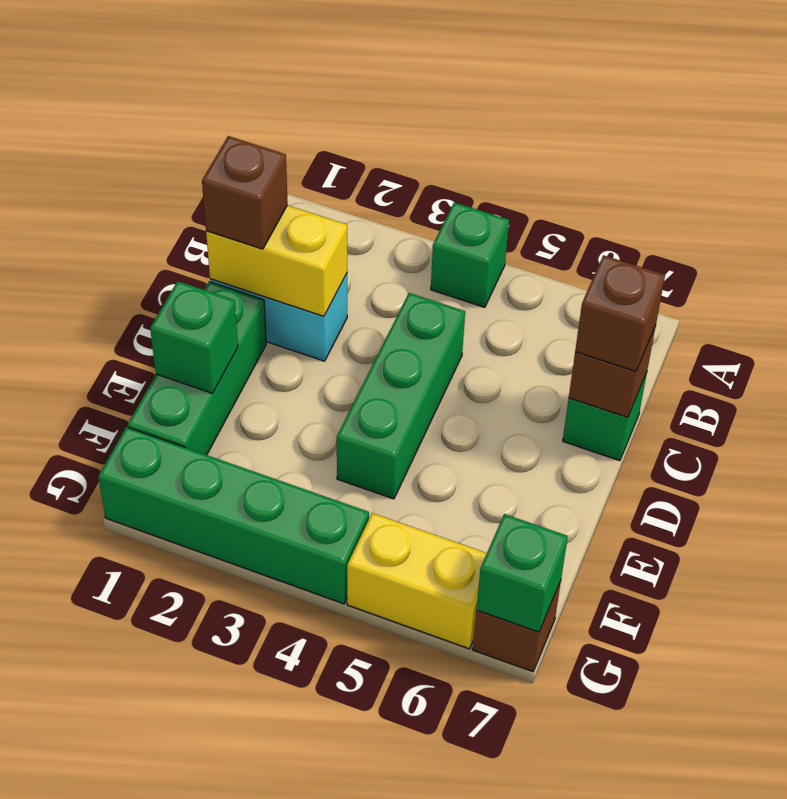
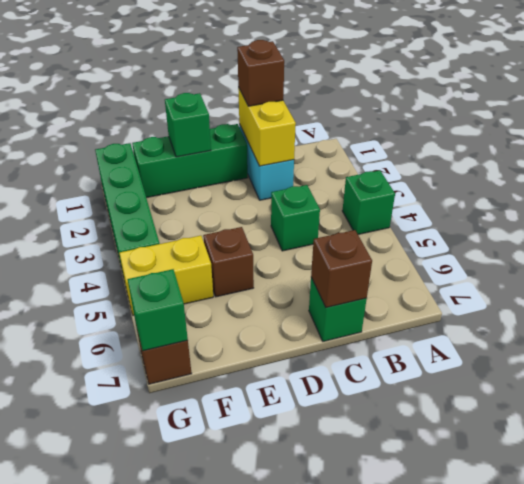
green 1x3 brick [337,293,465,499] -> green 1x1 brick [271,185,320,251]
brown 1x1 brick [575,255,665,371] -> brown 1x1 brick moved to [203,227,254,297]
yellow 1x2 brick [347,513,487,649] -> yellow 1x2 brick turned to [119,236,213,315]

